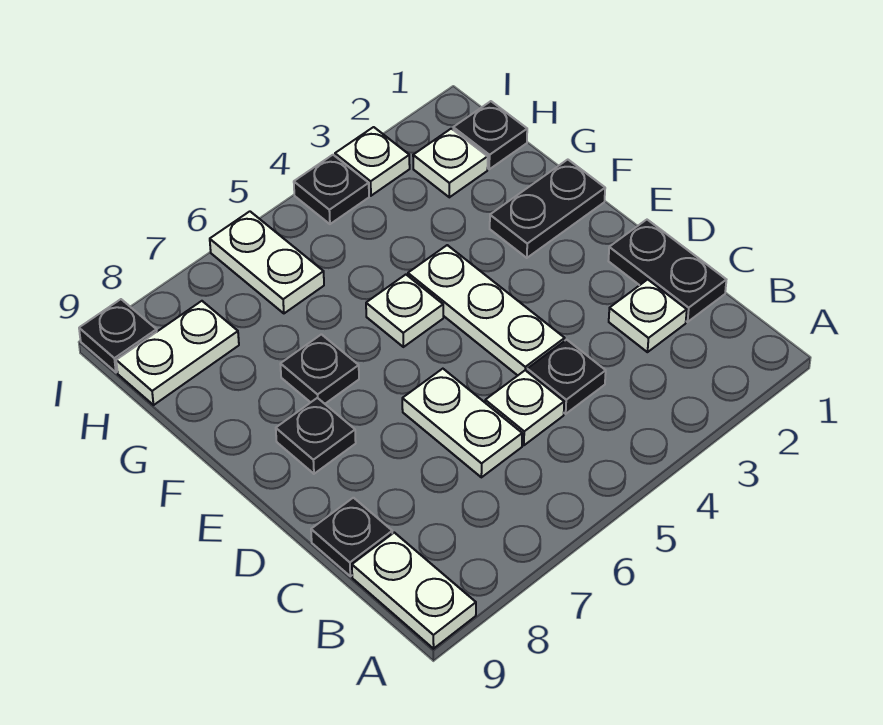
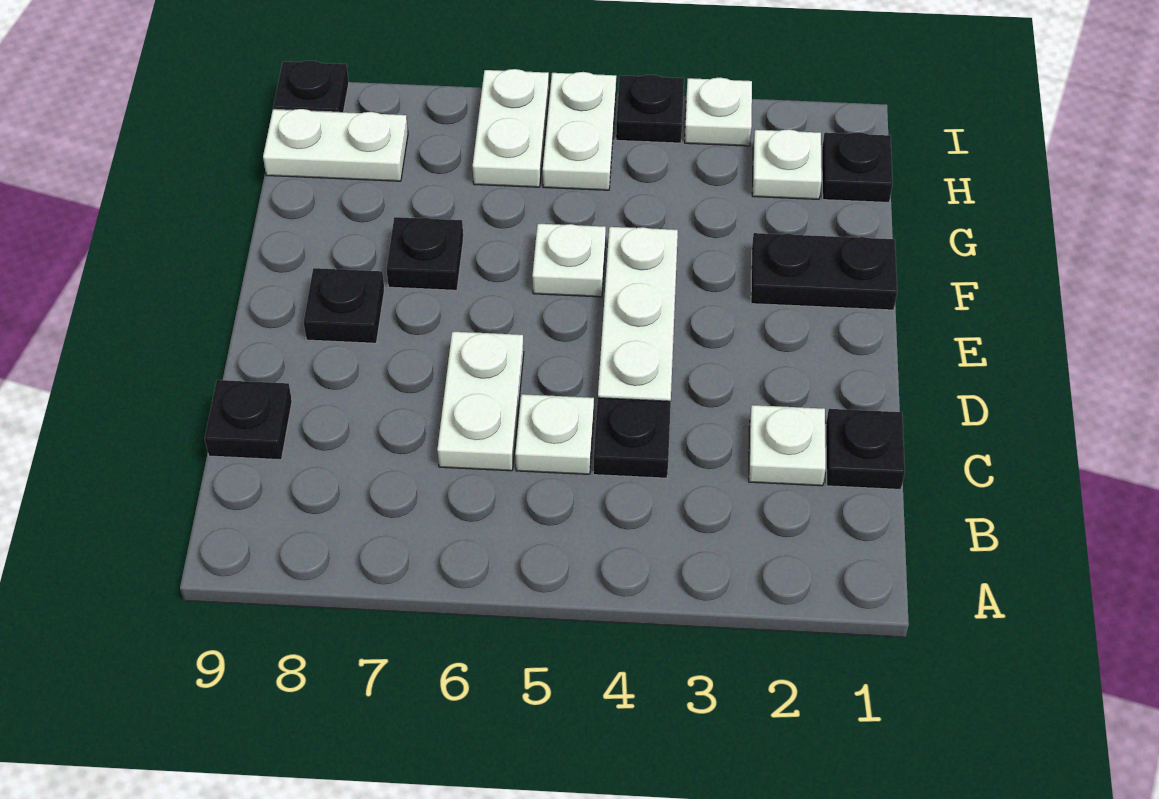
white 1x2 plate [352,533,476,649] -> white 1x2 plate moved to [543,72,616,190]
black 1x2 plate [608,220,726,322] -> black 1x1 plate [826,409,905,489]

